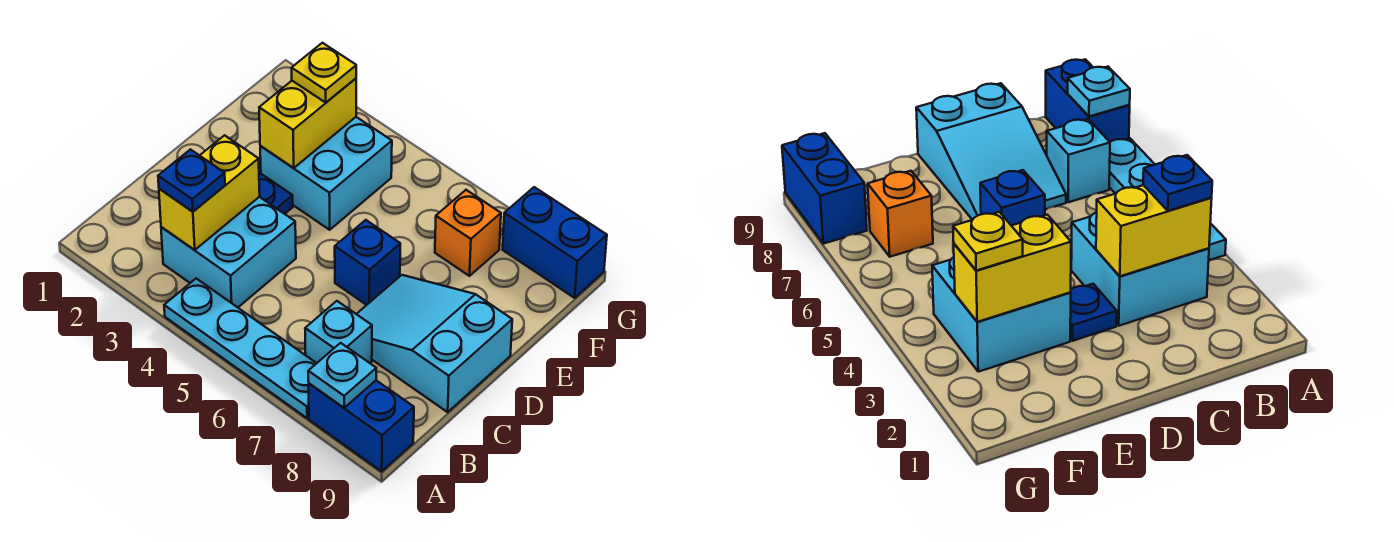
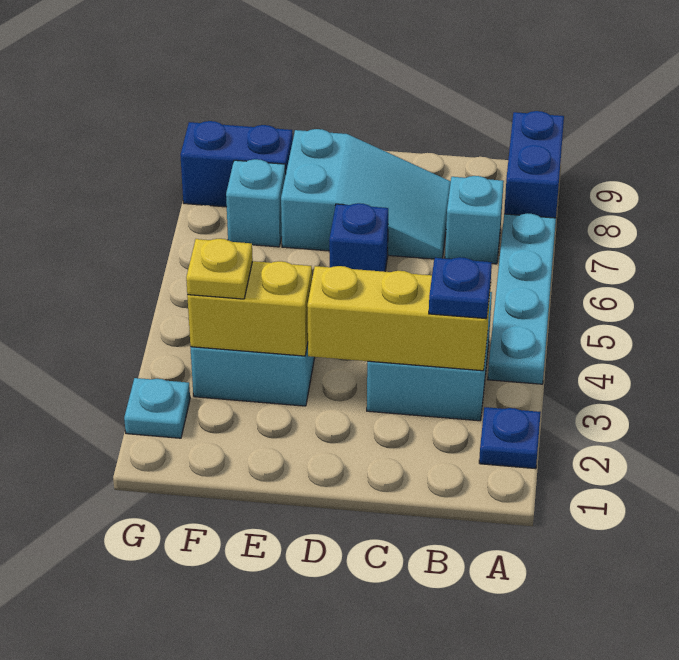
cyan 1x1 plate [308,343,376,408] -> cyan 1x1 plate moved to [124,378,190,438]
yellow 1x2 brick [159,135,260,250] -> yellow 1x3 brick [307,266,491,371]
cyan 2x3 slope [357,275,512,412] -> cyan 2x3 slope turned to [281,129,451,259]
blue 1x1 plate [259,173,293,214] -> blue 1x1 plate moved to [479,407,541,469]
orange 1x1 brick [435,190,501,276] -> cyan 1x1 brick [226,159,286,247]
blue 1x2 brick [503,187,607,298] -> blue 1x2 brick turned to [180,121,293,207]

